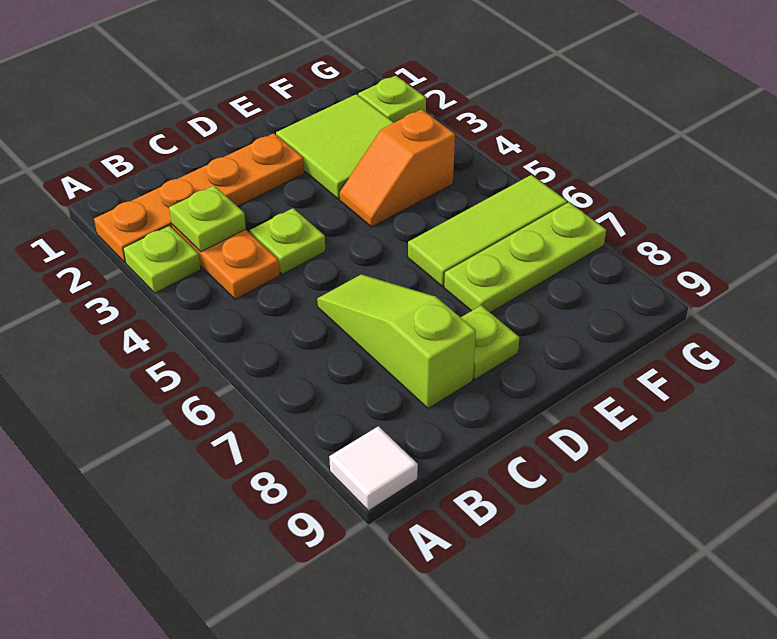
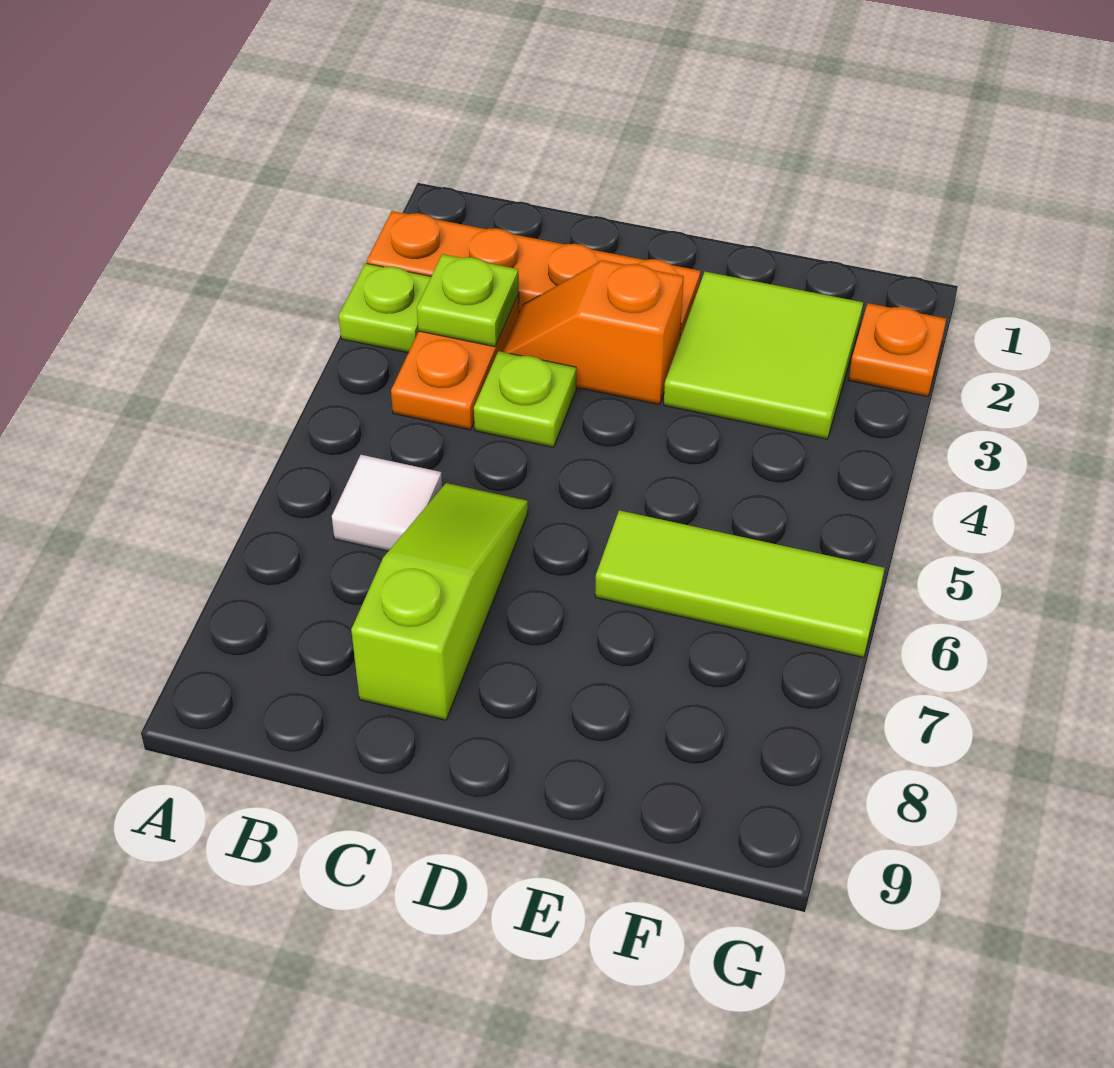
white 1x1 tile [329,426,418,511] -> white 1x1 tile moved to [332,455,442,551]
lime 1x1 plate [461,306,519,380] -> none
orange 1x2 slope [340,109,455,227] -> orange 1x2 slope moved to [503,260,684,404]
lime 1x3 plate [444,202,606,313] -> none
lime 1x1 plate [358,76,426,123] -> orange 1x1 plate [849,303,946,396]

